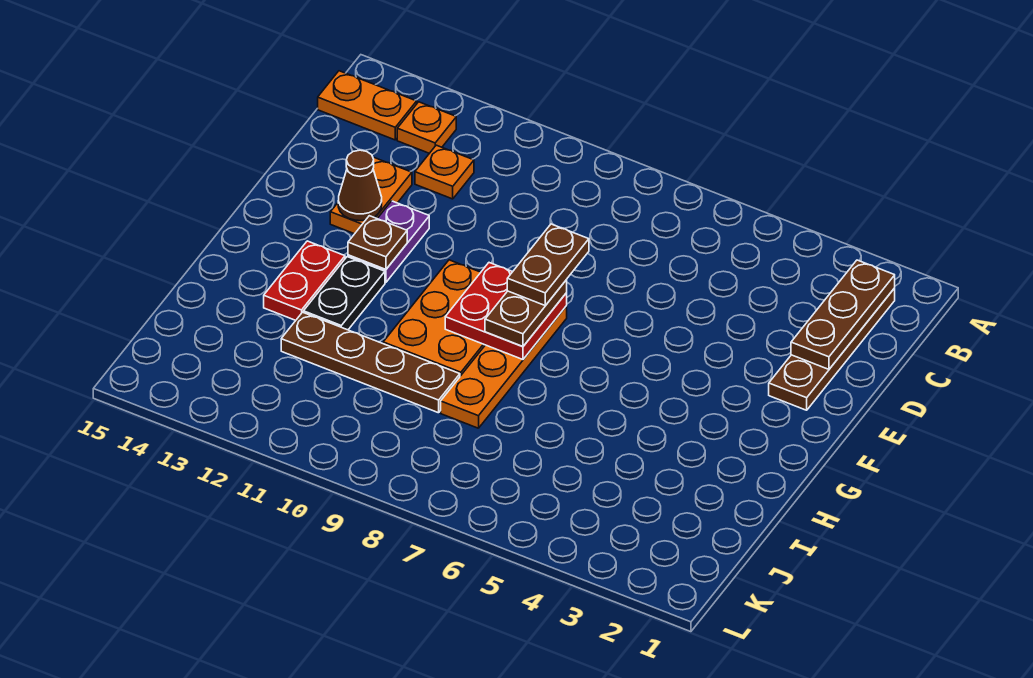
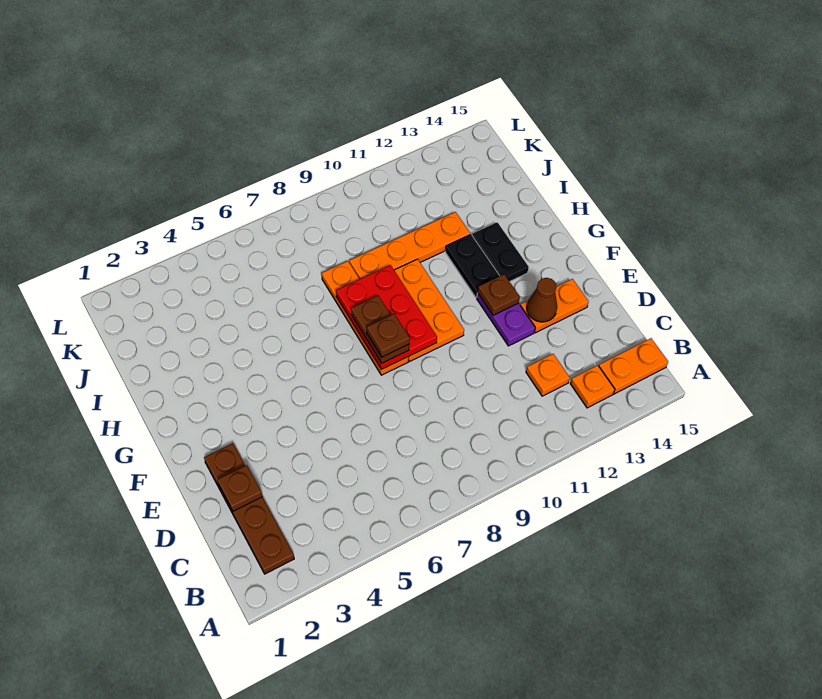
brown 1x3 plate [791,260,895,369] -> brown 1x1 plate [218,465,262,511]
orange 1x2 plate [330,158,412,234] -> orange 1x2 plate turned to [520,279,589,333]
brown 1x2 plate [507,224,589,306] -> brown 1x1 plate [367,314,410,357]
red 2x2 plate [445,263,567,359] -> red 2x3 plate [336,265,437,369]
red 1x2 plate [264,241,345,320] -> black 1x2 plate [472,222,529,282]
brown 1x4 plate [281,312,460,413] -> orange 1x4 plate [349,212,470,279]

